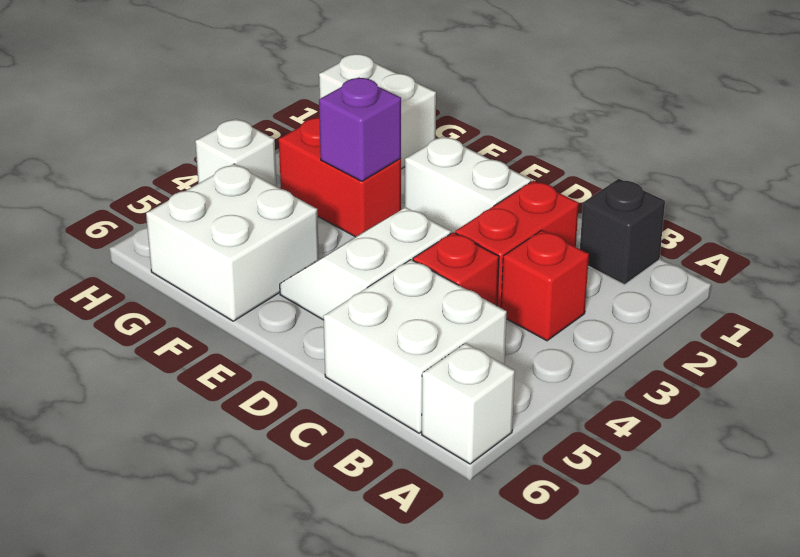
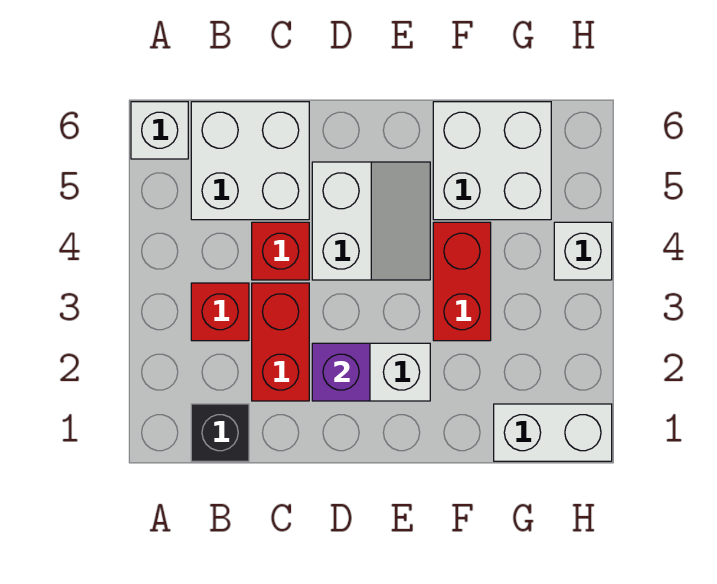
red 1x2 brick [279,117,401,237] -> red 1x2 brick turned to [433,222,491,341]
purple 1x1 brick [319,78,401,181] -> purple 1x1 brick moved to [312,343,370,401]

